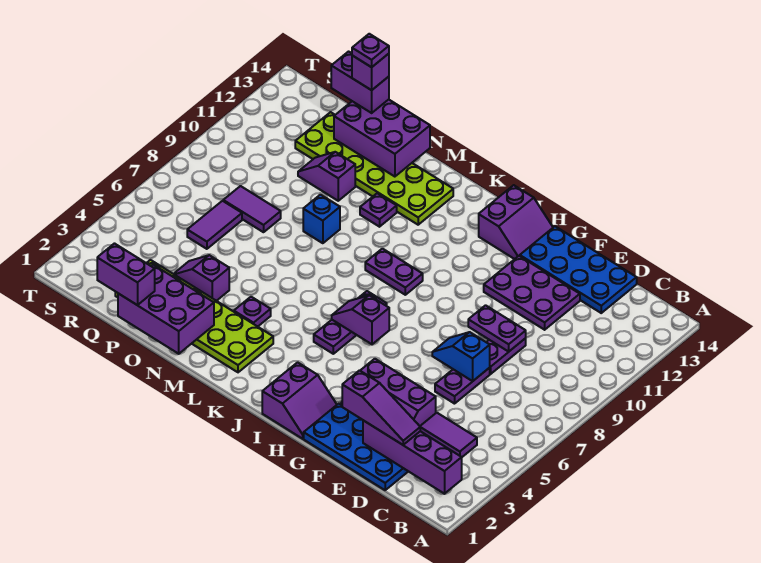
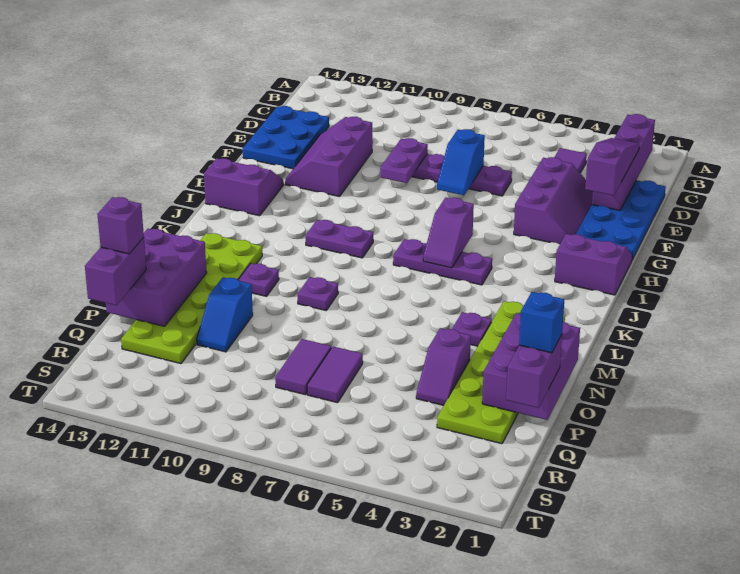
blue 2x4 plate [520,226,637,313] -> blue 2x3 plate [243,106,329,169]
purple 2x3 plate [484,256,580,330] -> purple 2x3 slope [285,117,372,197]
purple 1x2 plate [365,249,423,295] -> purple 1x2 plate turned to [306,220,373,258]
blue 1x1 brick [303,195,340,243] -> blue 1x1 brick moved to [519,292,564,353]
purple 1x2 slope [298,152,355,201] -> blue 1x2 slope [197,277,253,352]
purple 1x1 plate [352,34,389,67] -> purple 1x1 plate moved to [298,277,338,310]
purple 1x2 tile [187,201,242,249] -> purple 1x2 tile turned to [307,347,363,403]

